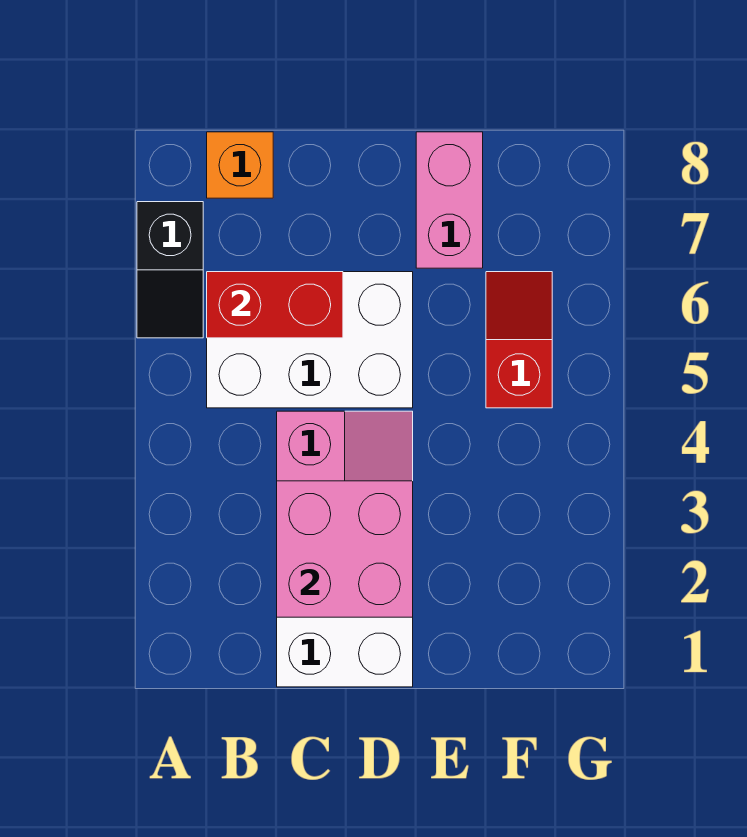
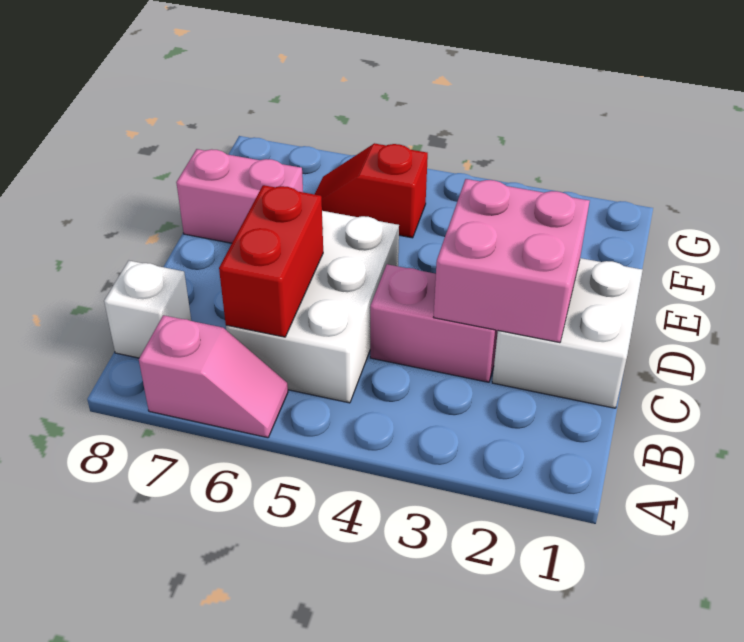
black 1x2 slope [137,202,203,338] -> pink 1x2 slope [139,315,288,438]
orange 1x1 brick [207,132,273,198] -> white 1x1 brick [104,261,191,358]

